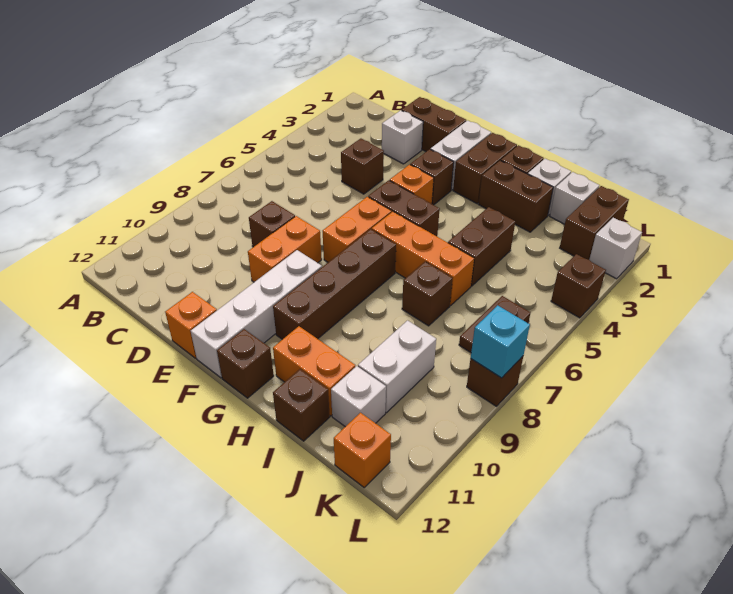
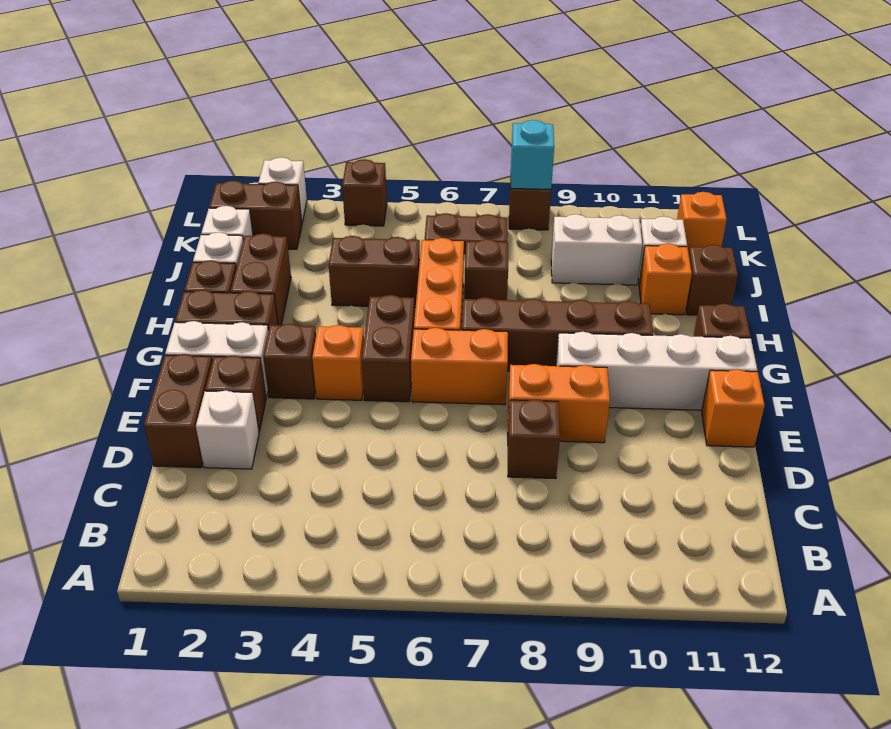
brown 1x1 brick [341,139,384,194] -> brown 1x1 brick moved to [205,355,266,432]
orange 1x2 brick [273,326,355,416] -> orange 1x1 brick [639,244,692,315]

